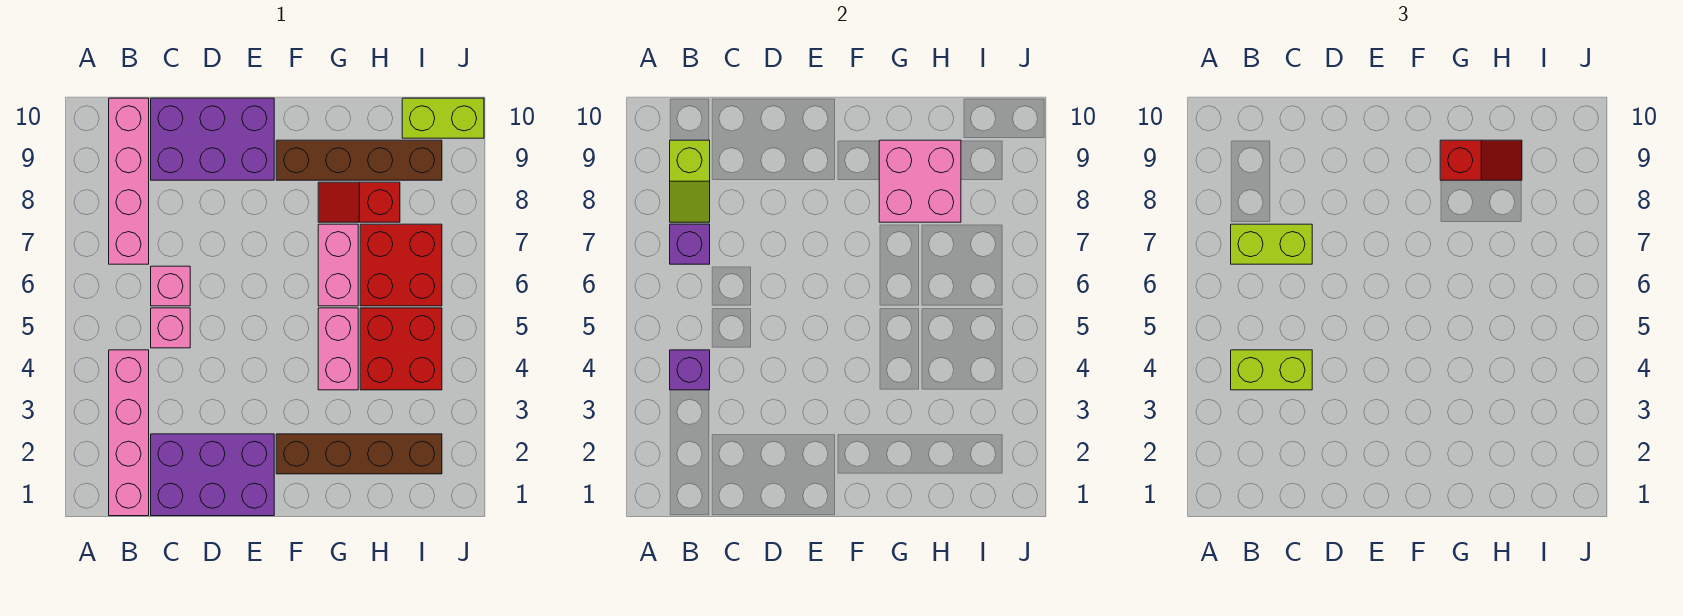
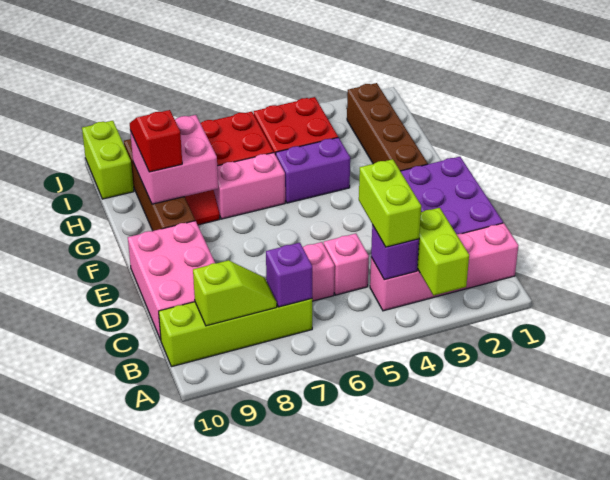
pink 1x4 brick [109,98,149,264] -> lime 1x4 brick [159,299,312,367]
lime 1x2 brick [1231,224,1312,264] -> lime 1x2 brick moved to [417,208,469,296]
purple 2x3 brick [151,98,274,180] -> pink 2x3 brick [128,221,215,340]
pink 1x2 brick [318,308,358,390] -> purple 1x2 brick [276,137,350,203]

